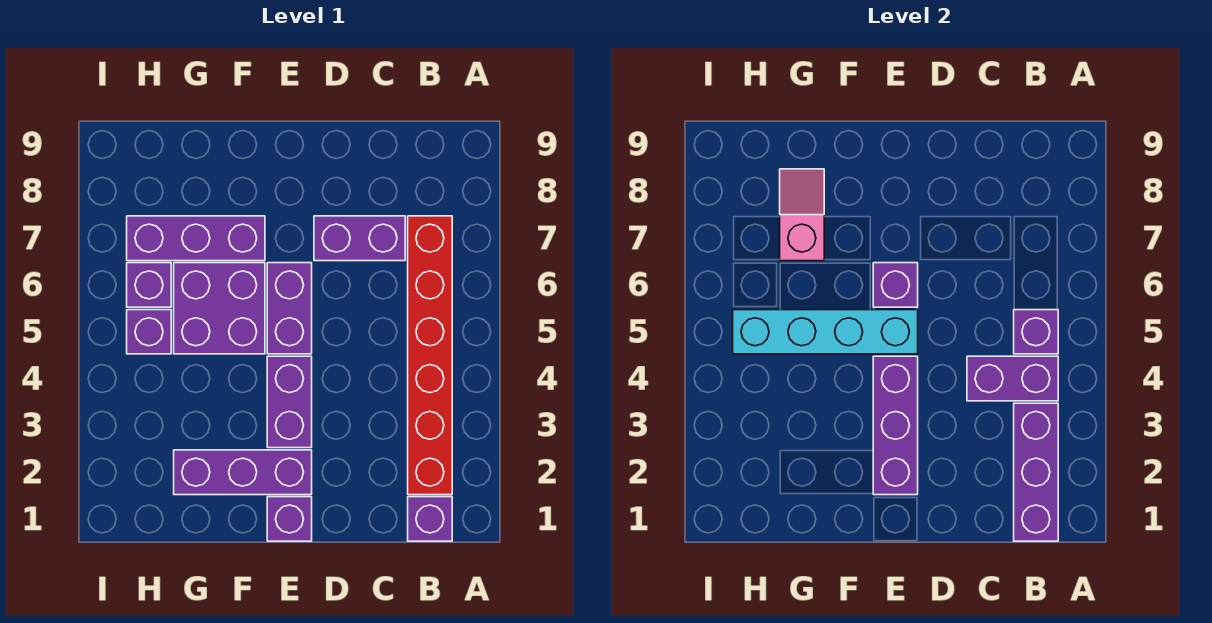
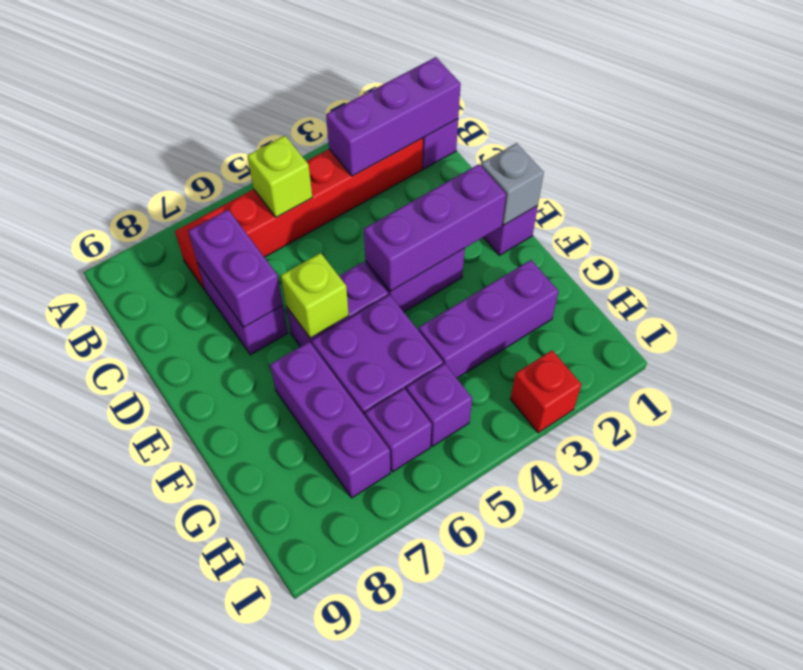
purple 1x2 brick [967,356,1058,401] -> purple 1x2 brick moved to [188,210,283,327]
purple 1x1 brick [1014,310,1058,354] -> lime 1x1 brick [247,136,312,217]
none -> grey 1x1 brick [481,143,544,225]
purple 1x3 brick [174,450,312,495] -> purple 1x3 brick turned to [419,260,559,378]
cyan 1x4 brick [733,310,918,354] -> none
purple 1x1 brick [873,263,918,307] -> lime 1x1 brick [281,253,349,338]
pink 1x2 slope [780,169,824,261] -> none
none -> red 1x1 brick [511,350,581,433]

